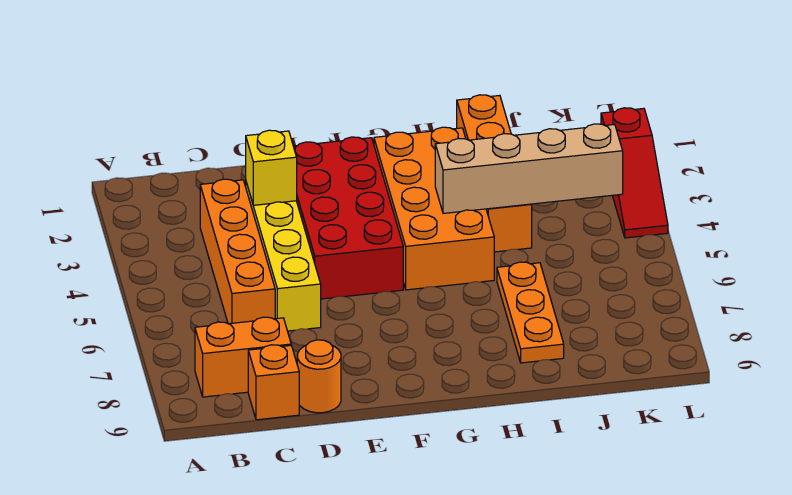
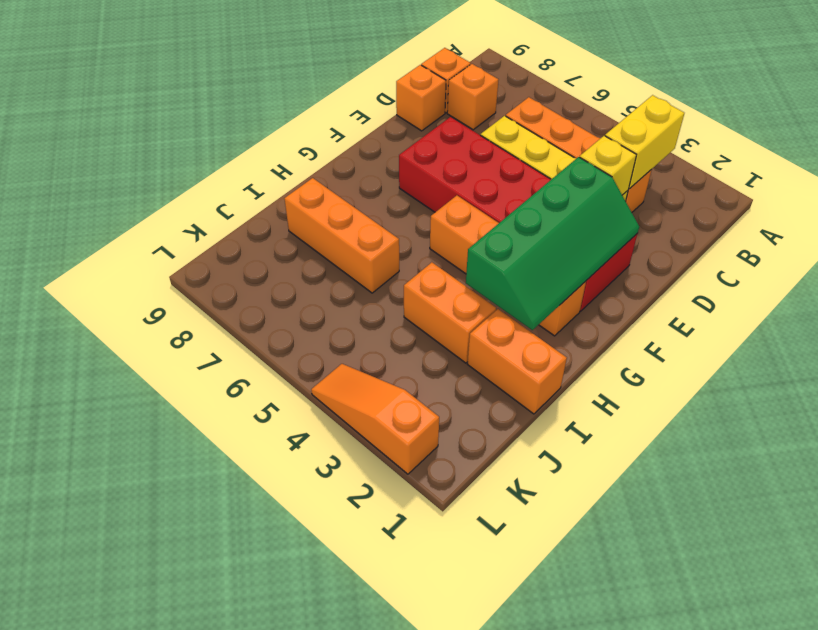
none -> yellow 1x2 brick [605,95,684,189]
orange 1x2 brick [195,317,291,397] -> orange 1x1 brick [447,64,498,130]
orange 1x1 round brick [297,340,341,413] -> orange 1x1 brick [396,65,446,131]
red 2x4 brick [293,137,403,299] -> red 2x6 brick [399,117,638,311]
none -> green 2x4 slope [466,157,639,330]
orange 2x4 brick [374,127,494,290] -> orange 1x4 brick [430,195,586,336]
tan 1x4 brick [435,124,623,213] -> none
orange 1x3 plate [497,262,564,363] -> orange 1x3 brick [284,178,399,293]
red 1x3 slope [601,108,668,238] -> orange 1x3 slope [311,364,439,474]

